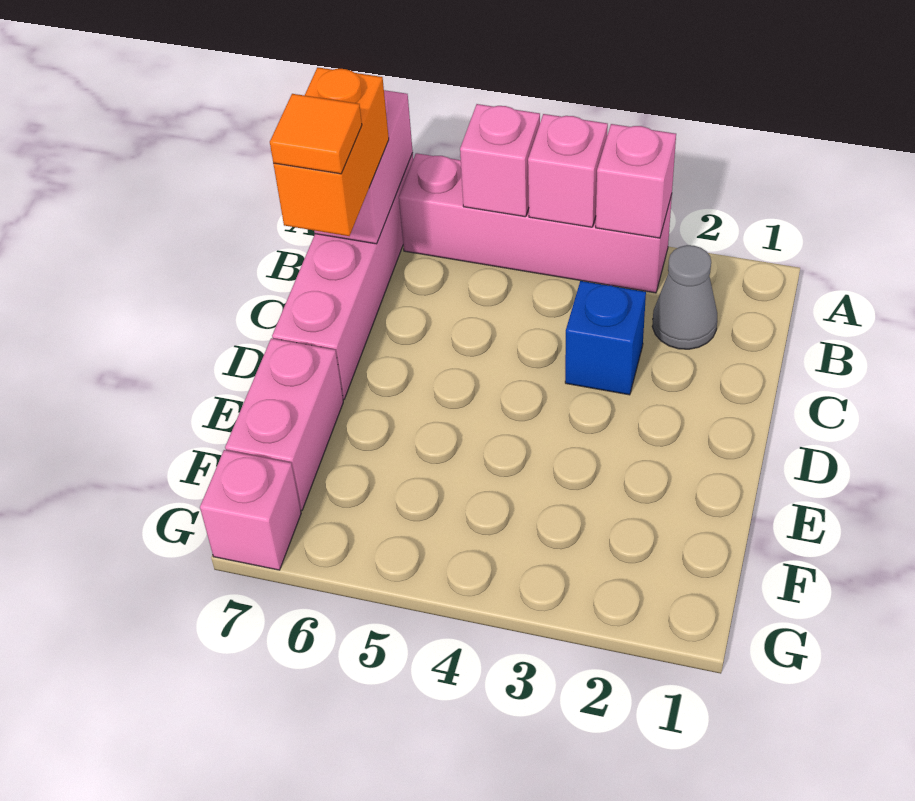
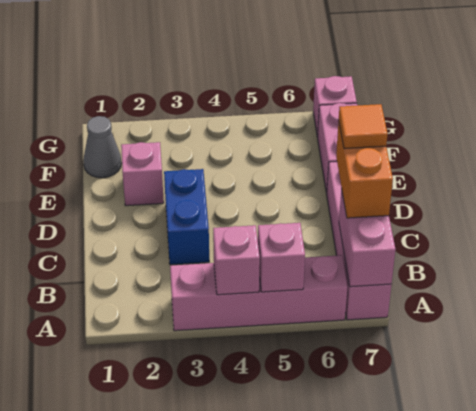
pink 1x1 brick [596,124,676,238] -> pink 1x1 brick moved to [121,142,164,206]
grey 1x1 cone [652,245,717,349] -> grey 1x1 cone moved to [83,116,121,178]
blue 1x1 brick [565,281,646,395] -> blue 1x2 brick [164,169,209,265]

